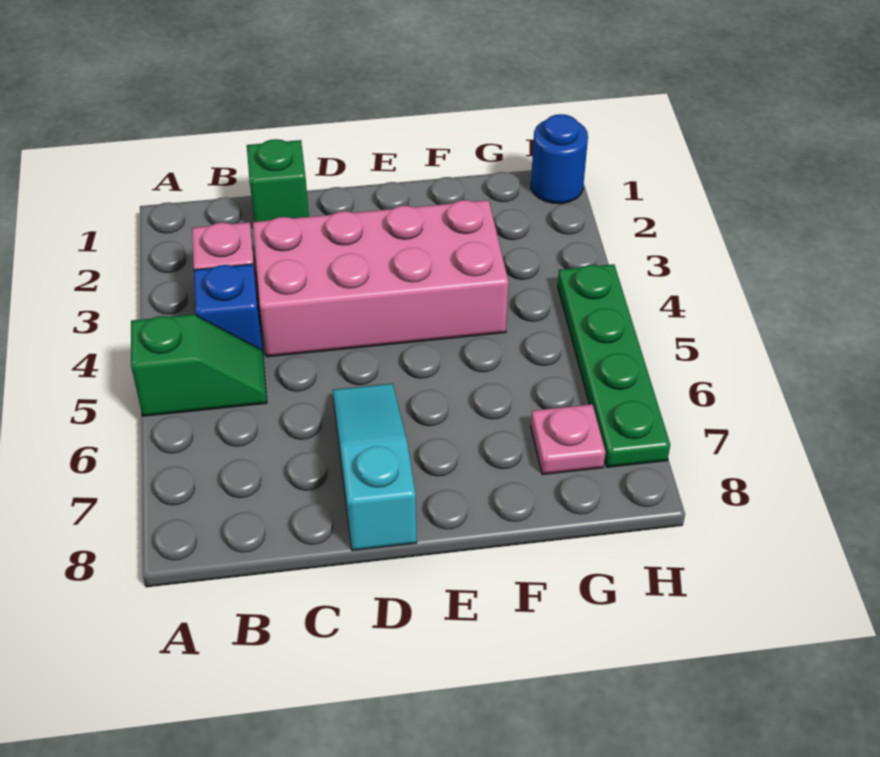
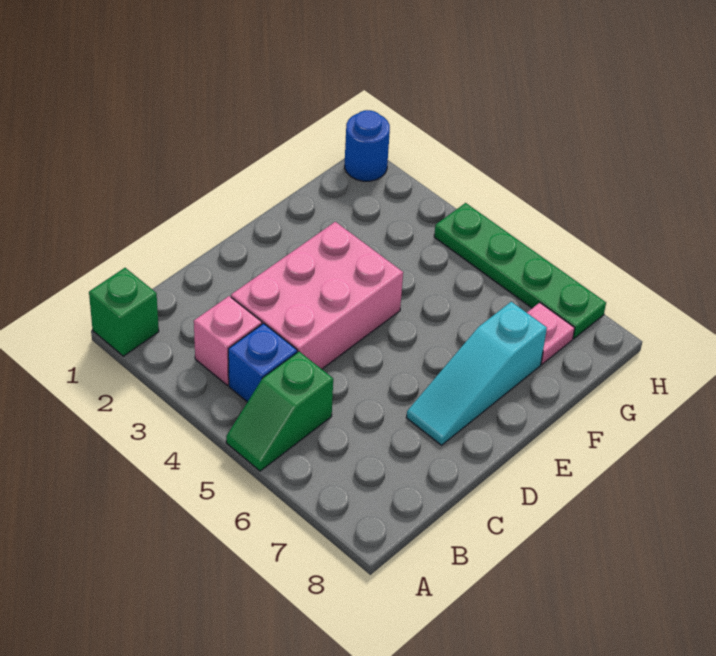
green 1x2 slope [131,314,267,416] -> green 1x2 slope turned to [226,352,333,471]
green 1x1 brick [247,139,309,222] -> green 1x1 brick moved to [89,268,159,356]
pink 2x4 brick [253,200,508,357] -> pink 2x3 brick [231,222,403,369]
cyan 1x3 slope [333,384,417,551] -> cyan 1x3 slope turned to [406,302,547,445]

